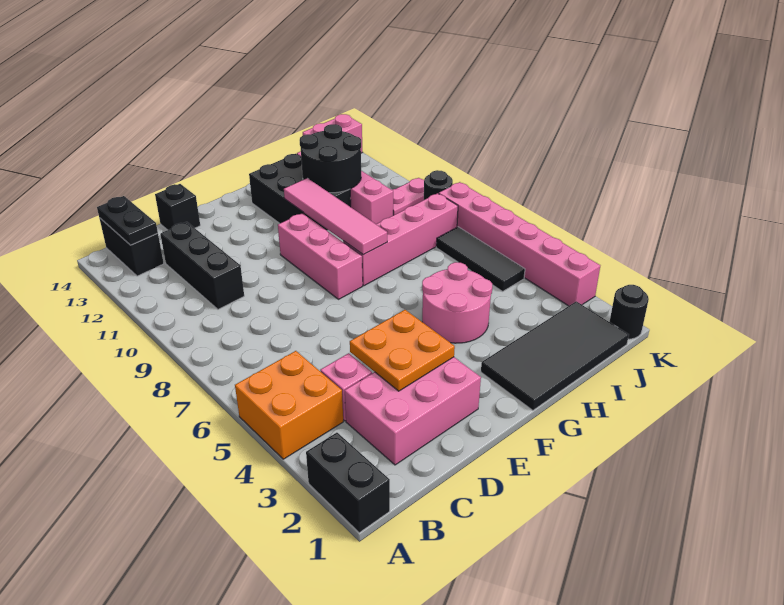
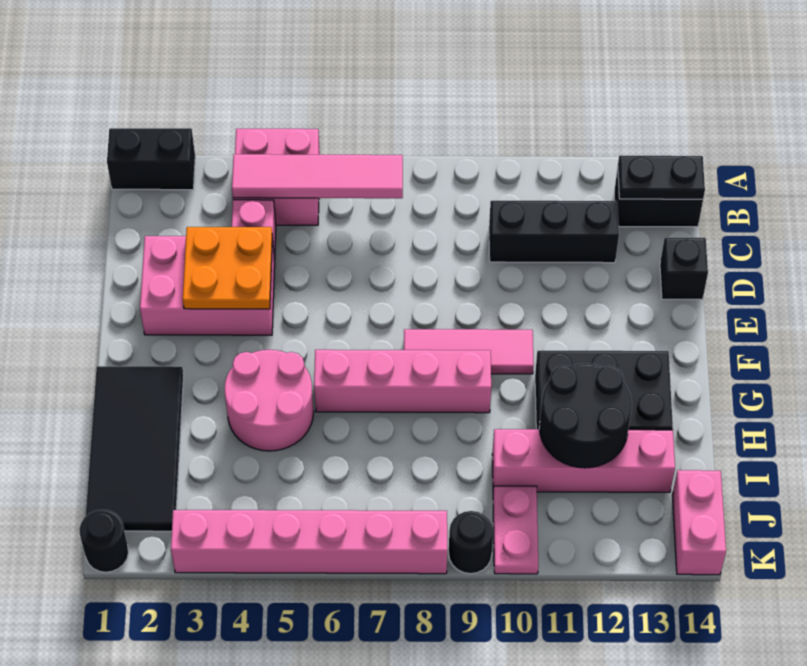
orange 2x2 brick [235,351,343,459] -> pink 2x2 brick [233,129,320,225]
pink 2x3 brick [345,357,481,465] -> pink 2x3 brick turned to [140,236,275,335]
pink 1x3 brick [278,213,363,299] -> pink 1x3 tile [404,329,534,374]
pink 1x4 brick [343,193,458,286] -> pink 1x4 brick turned to [314,350,491,413]
pink 1x4 tile [284,178,387,255] -> pink 1x4 tile moved to [232,154,403,198]
black 1x3 tile [436,227,525,291] -> none

